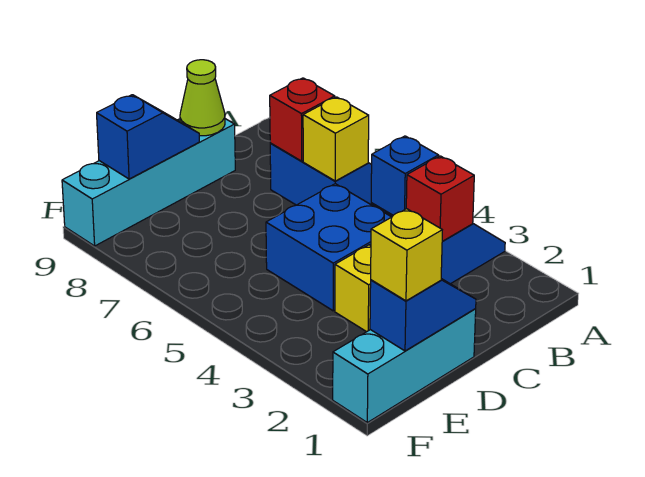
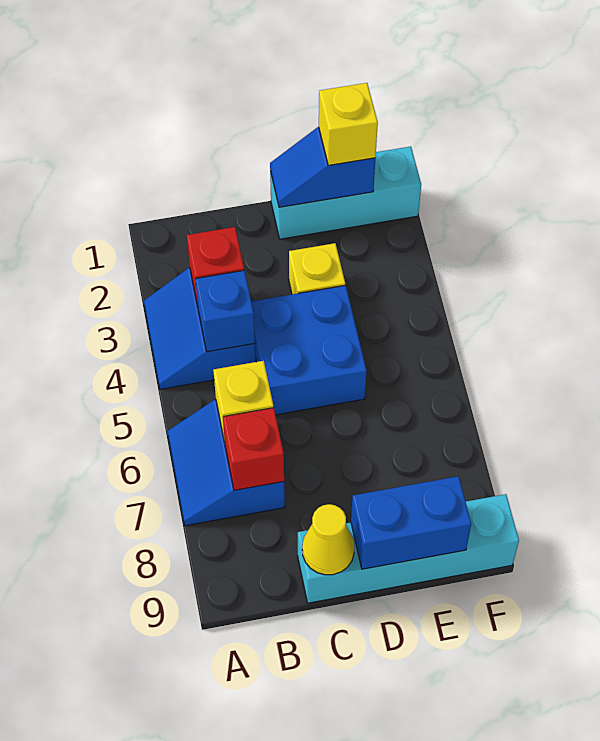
lime 1x1 cone [180,60,225,136] -> yellow 1x1 cone [302,504,354,575]
blue 1x2 slope [97,95,199,179] -> blue 1x2 brick [351,476,471,569]

